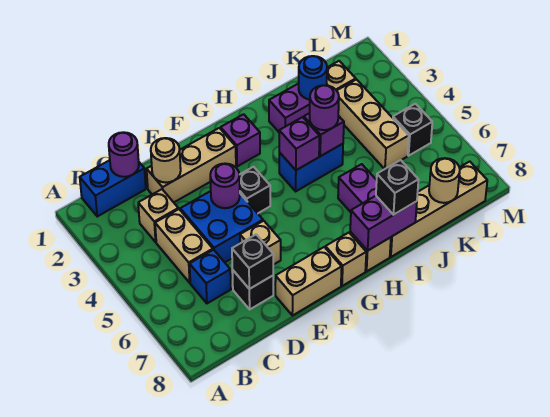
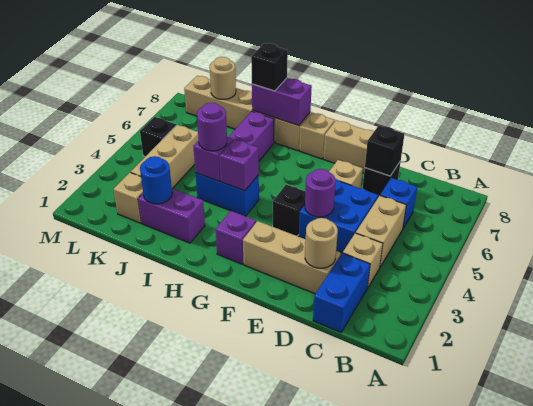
blue 1x2 brick [80,160,146,216] -> blue 1x2 brick turned to [313,253,370,332]
purple 1x1 round brick [109,132,139,177] -> none

